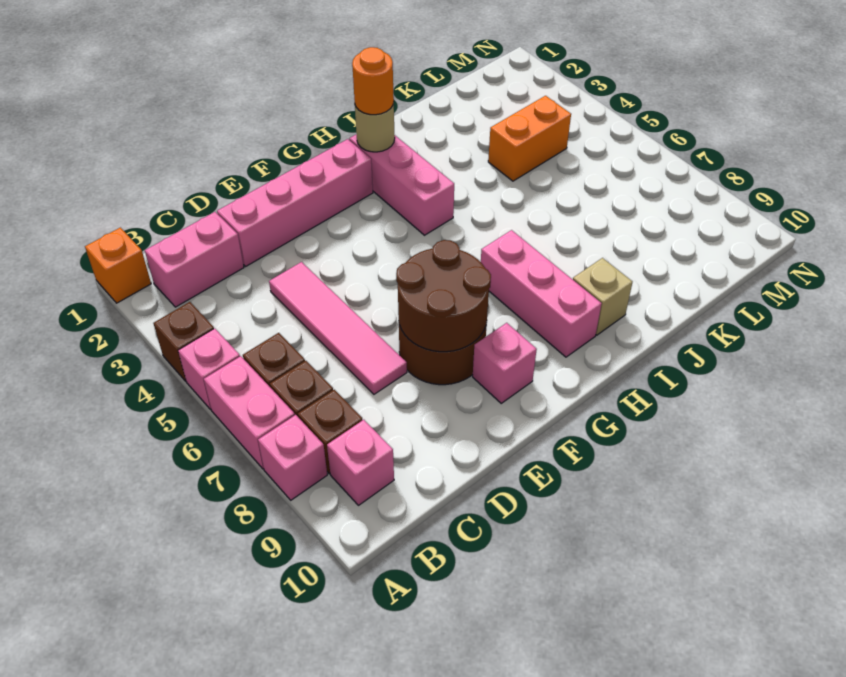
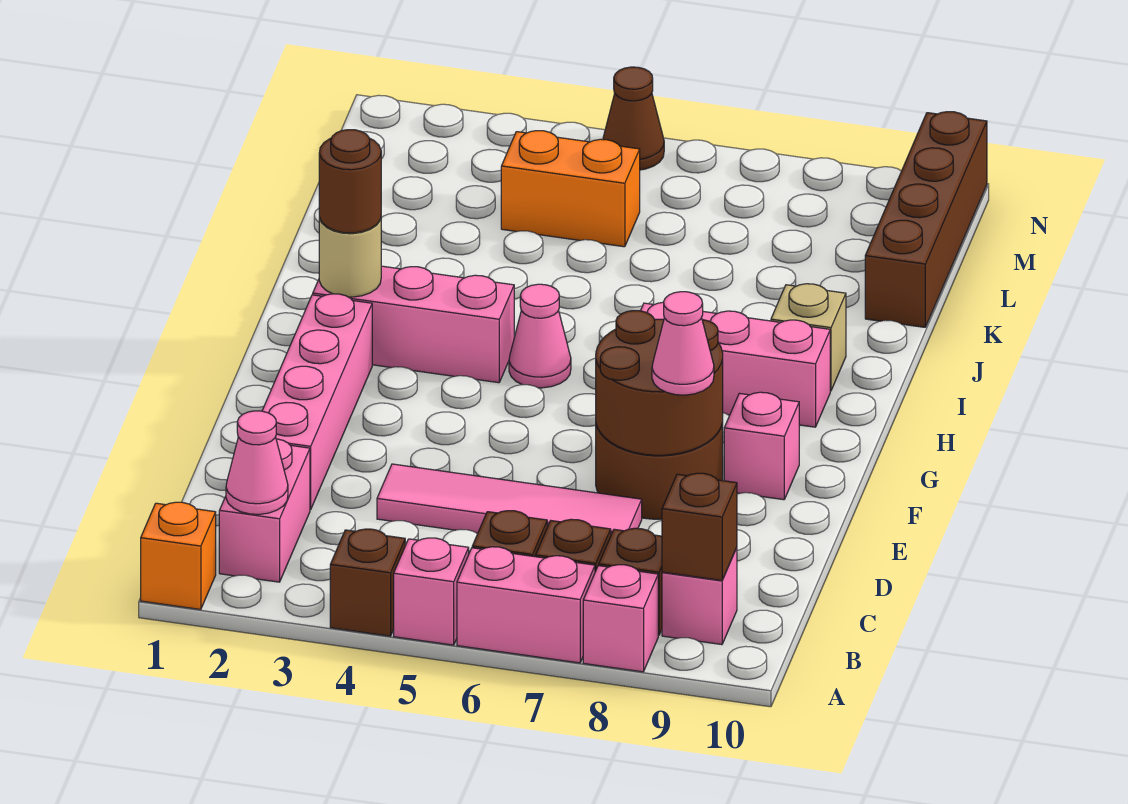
none -> pink 1x1 cone [226,411,288,514]
none -> brown 1x1 brick [662,473,737,580]
none -> pink 1x1 cone [652,292,714,395]
orange 1x1 round brick [352,47,394,115] -> brown 1x1 round brick [319,130,381,233]
none -> pink 1x1 cone [509,284,571,388]
orange 1x2 brick [488,96,571,181] -> orange 1x2 brick turned to [501,131,640,247]
none -> brown 1x4 brick [865,112,987,327]
none -> brown 1x1 cone [603,67,664,170]

